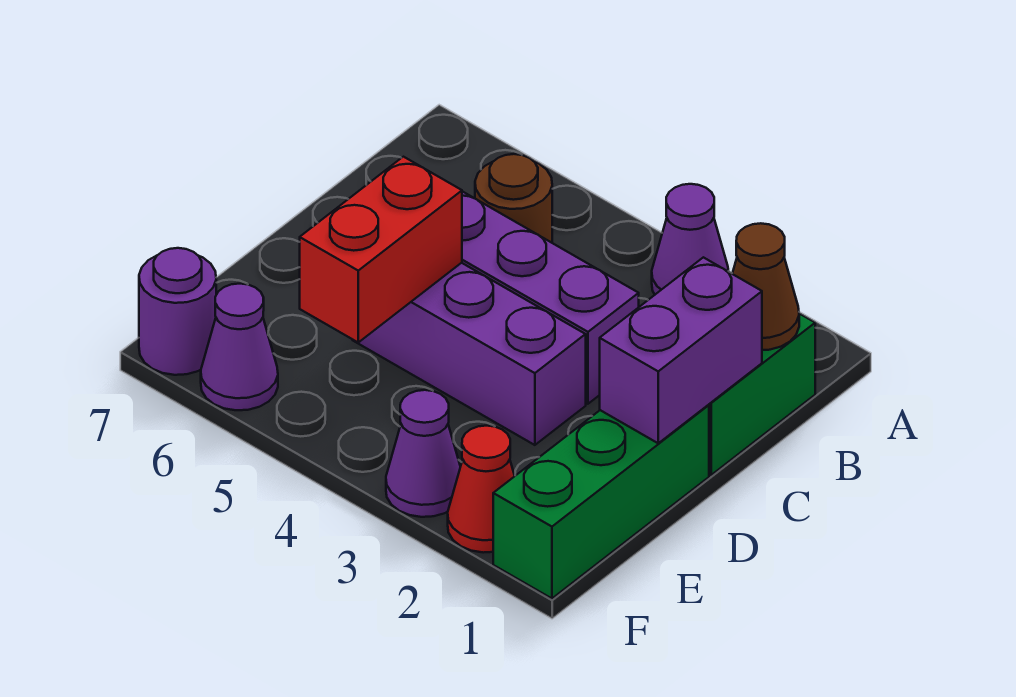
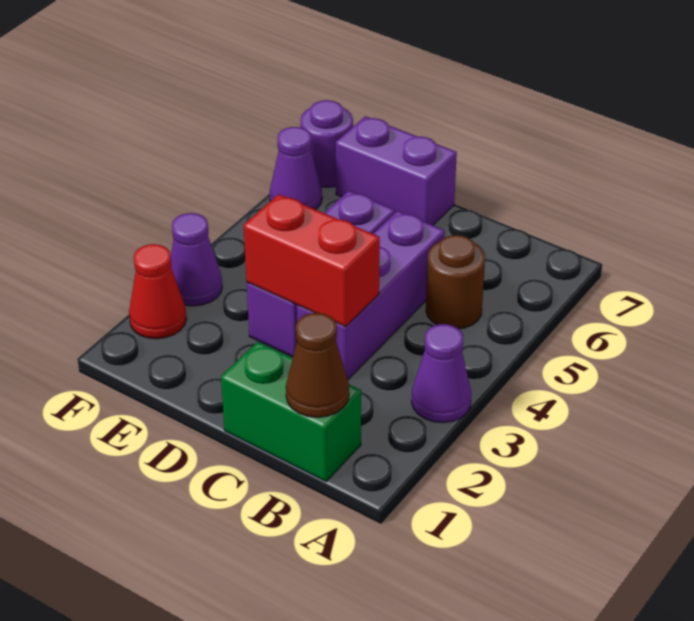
purple 1x2 brick [600,257,762,443] -> purple 1x2 brick moved to [336,116,457,225]
green 1x3 brick [493,405,709,598] -> none
red 1x2 brick [300,157,462,342] -> red 1x2 brick moved to [244,194,380,327]

